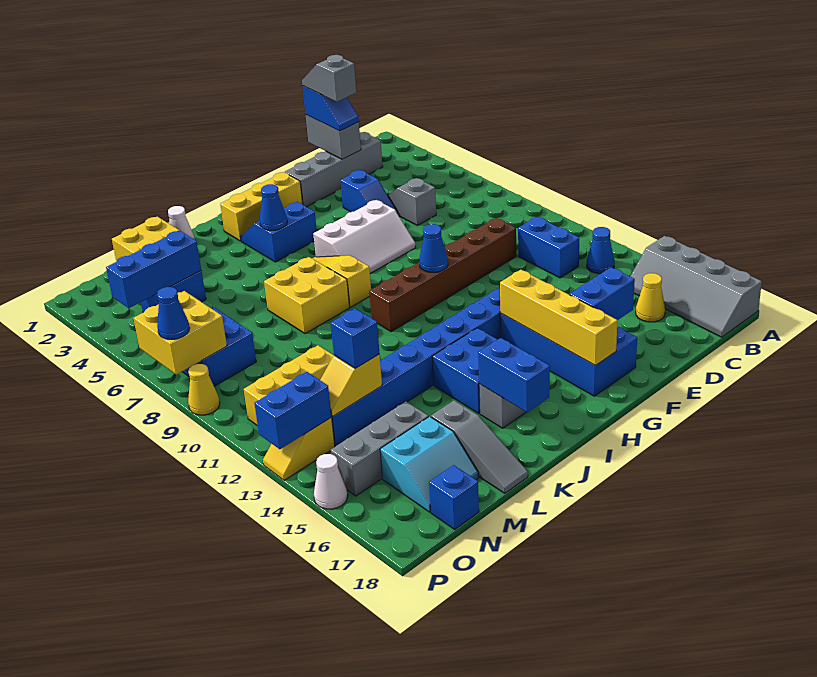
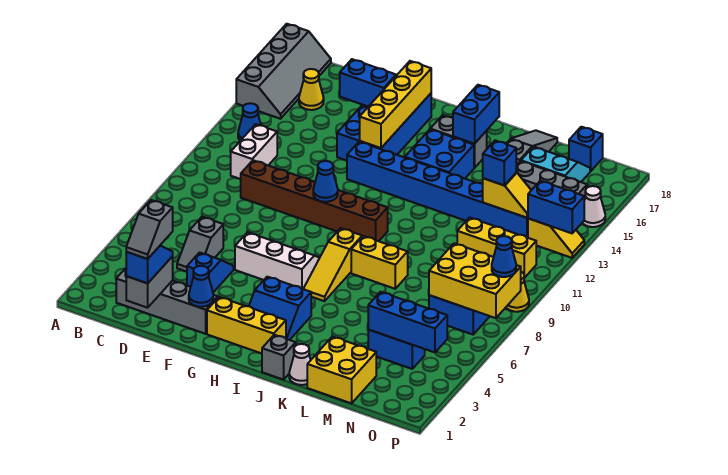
blue 1x2 brick [518,217,579,278] -> white 1x2 brick [231,124,277,179]
blue 1x1 cone [260,184,287,230] -> blue 1x1 cone moved to [189,266,213,307]
none -> grey 1x1 brick [262,335,296,380]
yellow 2x2 brick [264,257,350,334] -> yellow 1x2 brick [351,236,408,289]
yellow 2x2 brick [134,291,227,374] -> yellow 2x3 brick [429,243,521,318]

